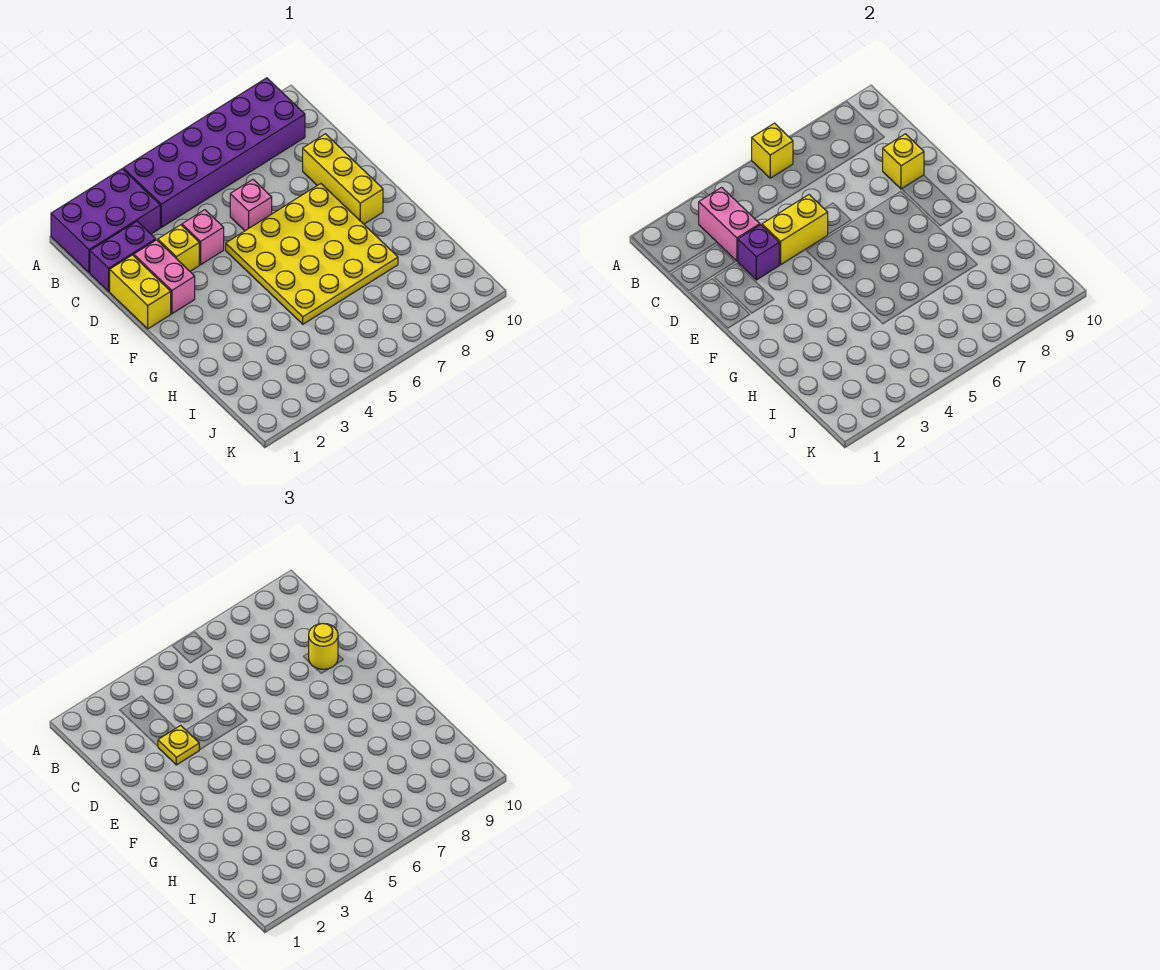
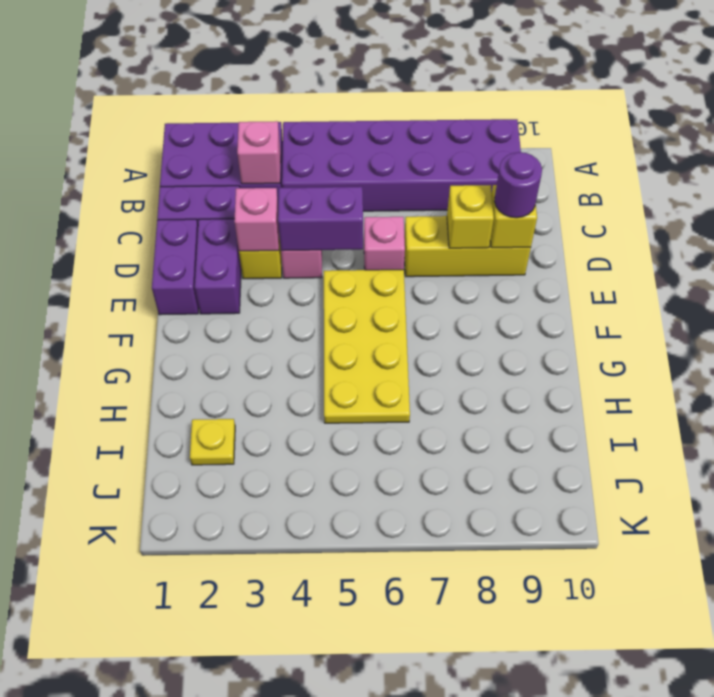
yellow 1x1 brick [752,123,793,178] -> yellow 1x1 brick moved to [447,185,494,248]
pink 1x2 brick [699,187,760,261] -> pink 1x1 brick [237,121,281,184]
yellow 1x2 brick [110,255,171,329] -> purple 1x2 brick [152,219,199,315]
pink 1x2 brick [134,240,195,314] -> purple 1x2 brick [195,219,241,314]
purple 1x1 brick [738,225,779,280] -> pink 1x1 brick [234,188,279,251]
yellow 1x1 plate [158,725,199,765] -> yellow 1x1 plate moved to [190,419,235,465]
yellow 1x2 brick [762,195,828,265] -> purple 1x2 brick [278,187,363,251]
yellow 1x3 brick [303,134,383,224] -> yellow 1x3 brick turned to [404,216,531,277]
yellow 1x1 round brick [309,623,338,669] -> purple 1x1 round brick [494,152,542,218]
yellow 4x4 plate [226,184,398,324] -> yellow 2x4 plate [324,270,410,423]

